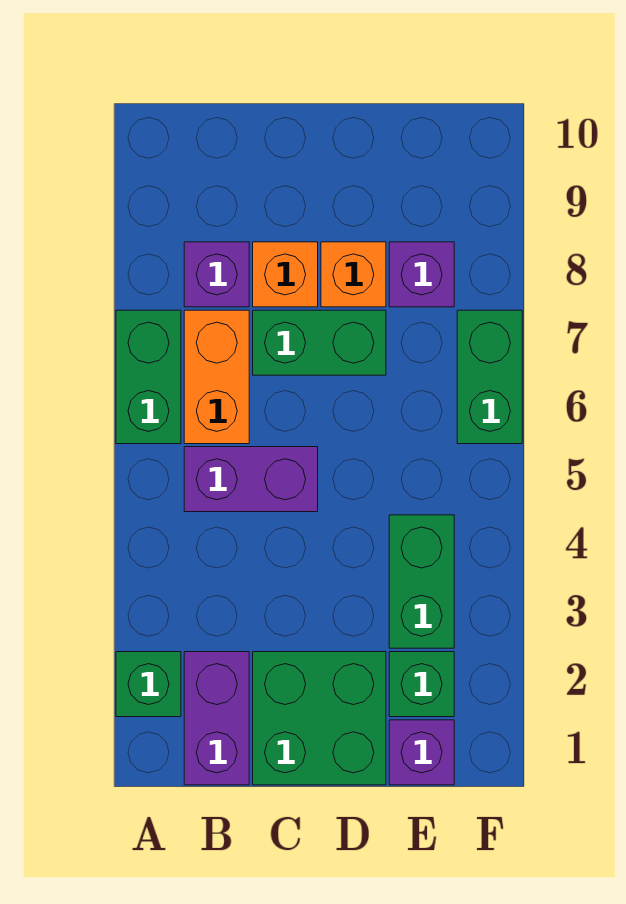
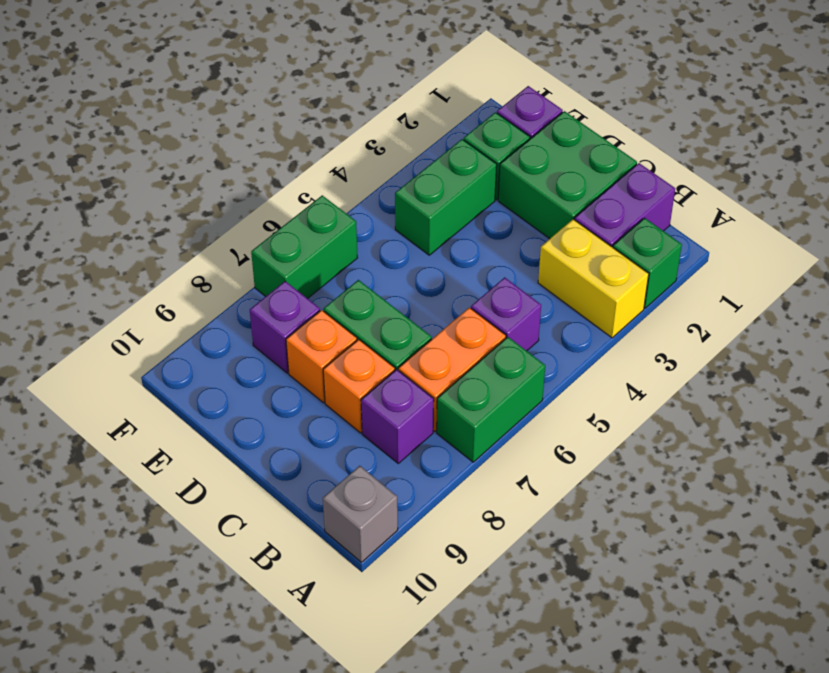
none -> yellow 1x2 brick [538,219,649,338]
none -> grey 1x1 brick [323,466,398,562]
purple 1x2 brick [184,447,318,512] -> purple 1x1 brick [471,277,541,351]

